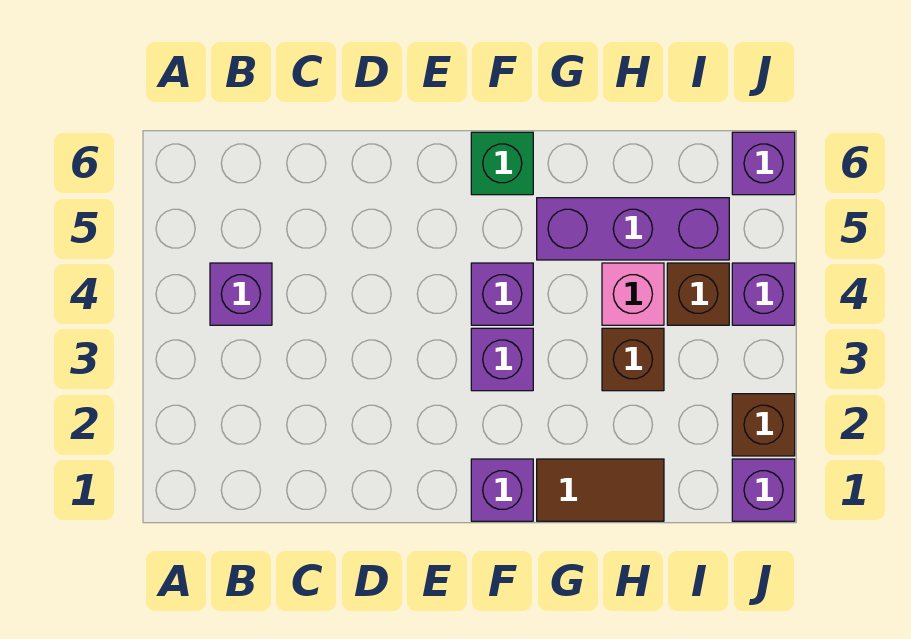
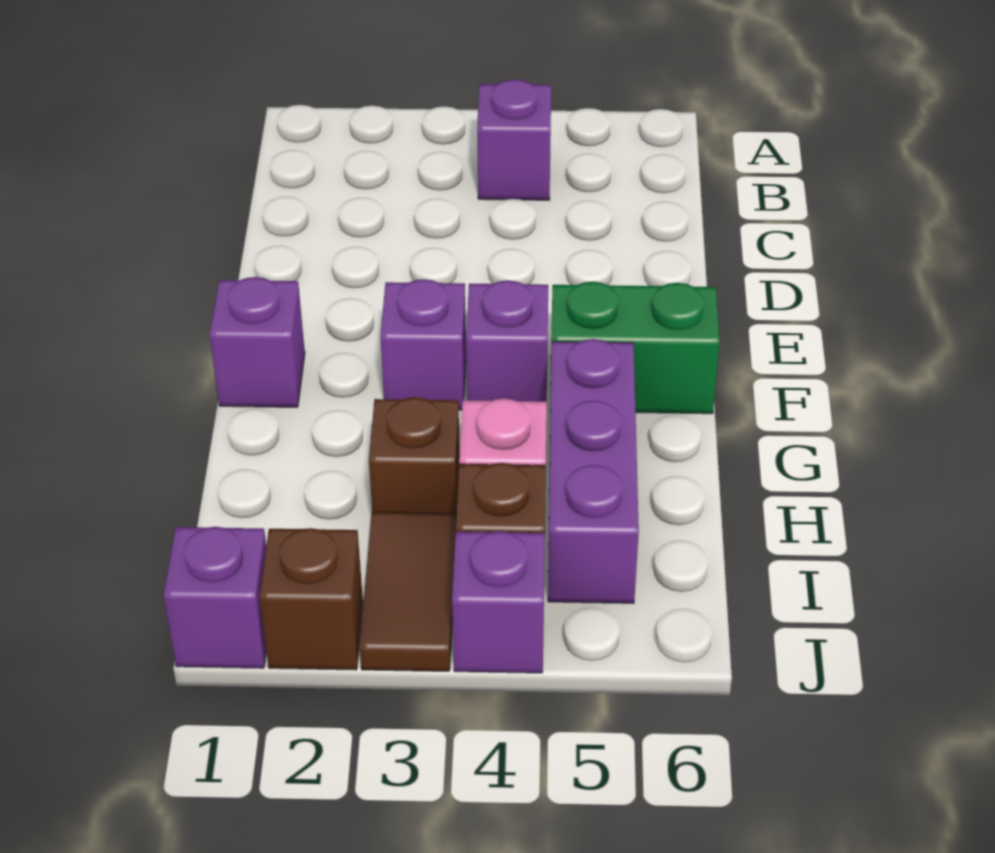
green 1x1 brick [471,132,533,195] -> green 1x2 brick [550,282,720,414]
brown 1x2 tile [537,459,664,521] -> brown 1x2 tile moved to [360,512,456,671]
purple 1x1 brick [732,132,795,195] -> none

